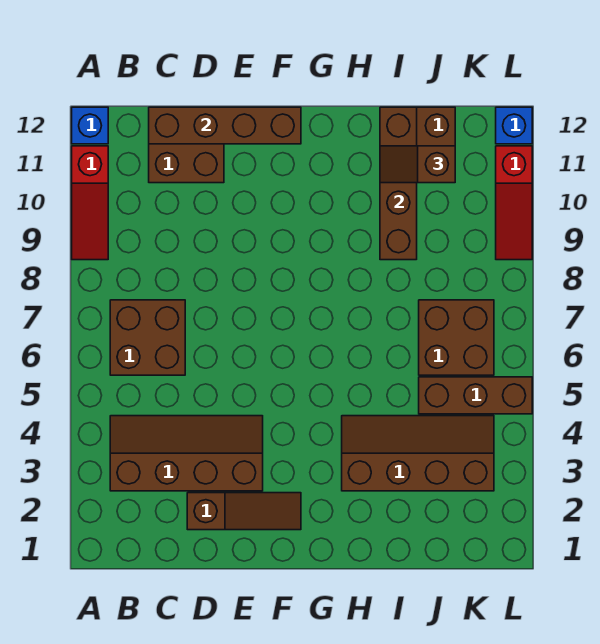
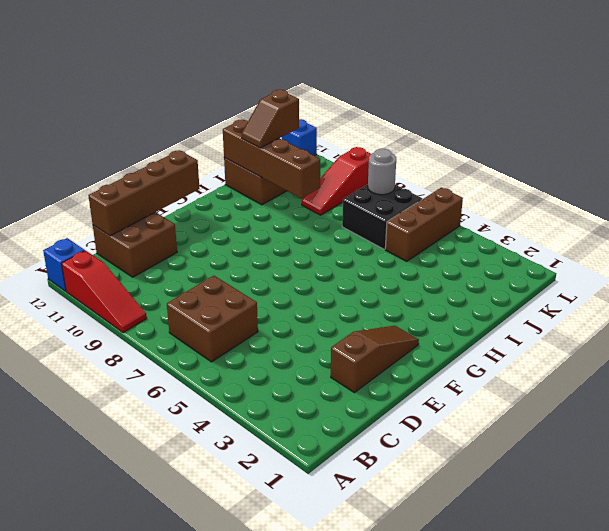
brown 2x4 slope [110,416,263,491] -> none
brown 2x4 slope [342,416,494,491] -> none
brown 2x2 brick [419,300,494,375] -> black 2x2 brick [342,185,422,249]
none -> grey 1x1 round brick [368,149,396,195]
red 1x3 slope [496,146,532,260] -> red 1x3 slope turned to [302,147,371,215]

